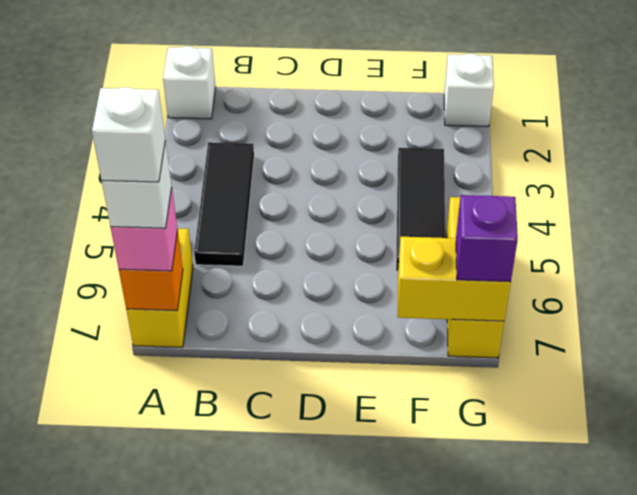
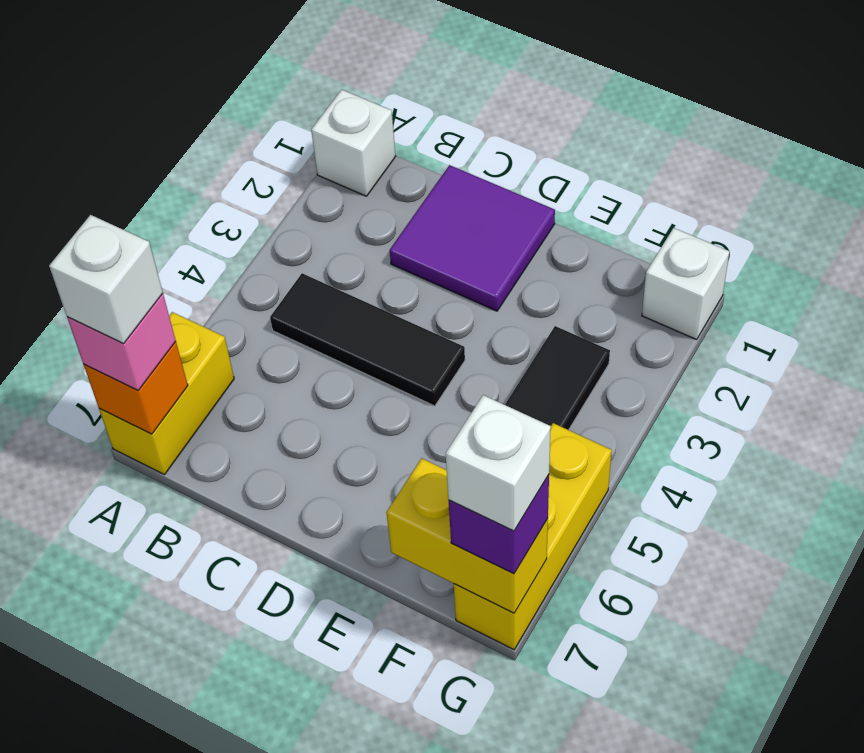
white 1x1 brick [92,87,165,182] -> white 1x1 brick moved to [446,395,551,531]
black 1x3 tile [194,142,254,266] -> black 1x3 tile turned to [270,273,465,406]
none -> purple 2x2 tile [390,165,555,311]

